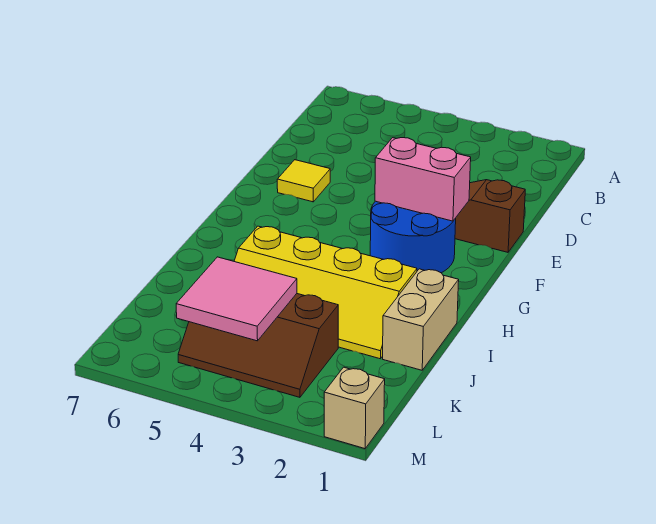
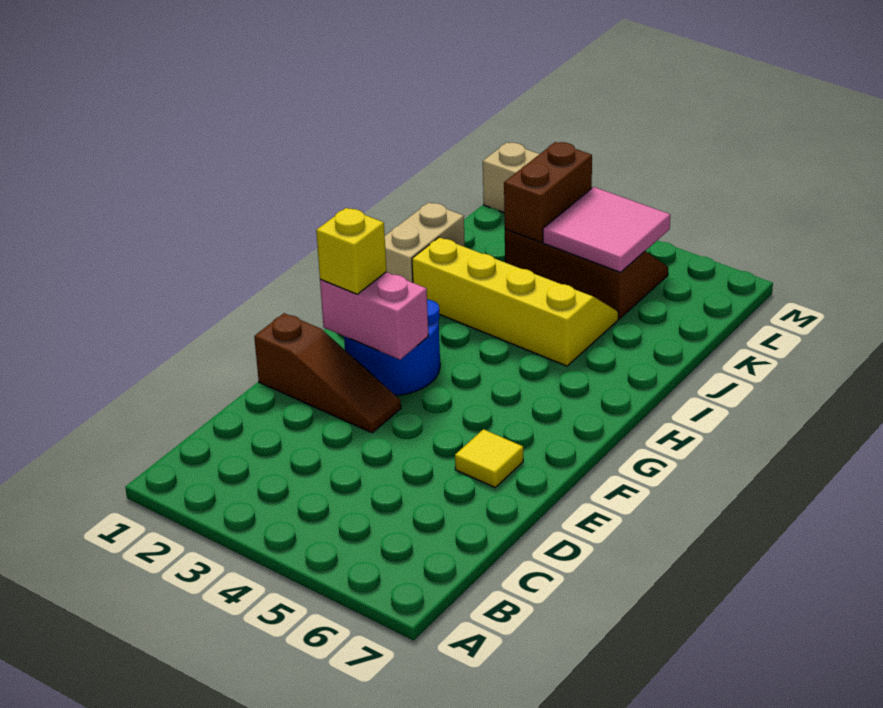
none -> yellow 1x1 brick [316,208,387,294]
none -> brown 1x2 brick [504,142,592,242]

